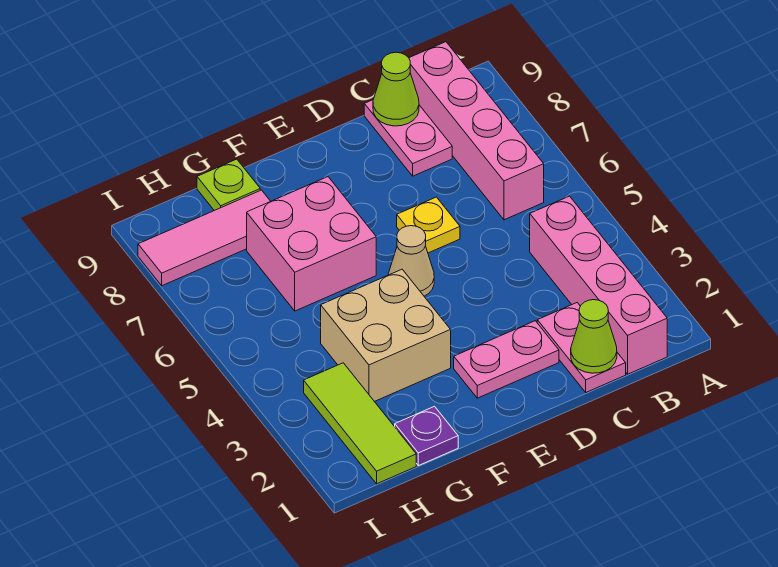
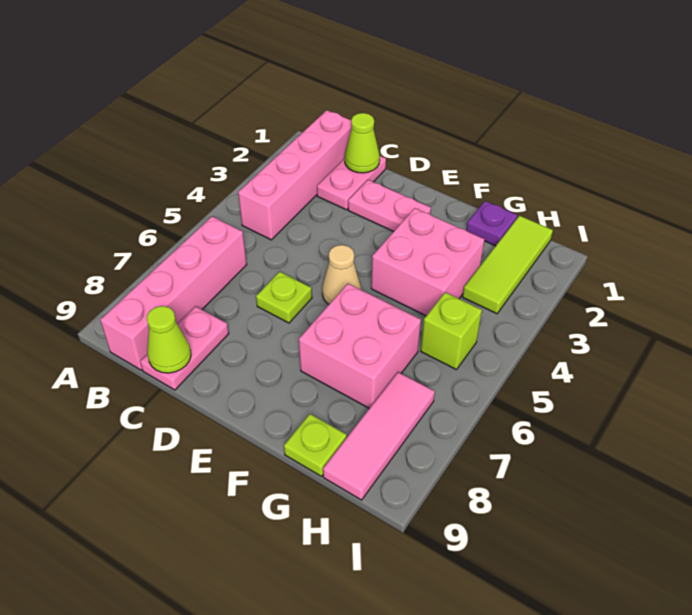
yellow 1x1 plate [397,197,460,253] -> lime 1x1 plate [256,272,312,323]
tan 2x2 brick [321,269,451,402] -> pink 2x2 brick [371,208,484,316]
pink 1x3 tile [138,190,271,286] -> pink 1x3 tile turned to [323,372,435,500]
none -> lime 1x1 brick [421,292,482,370]

